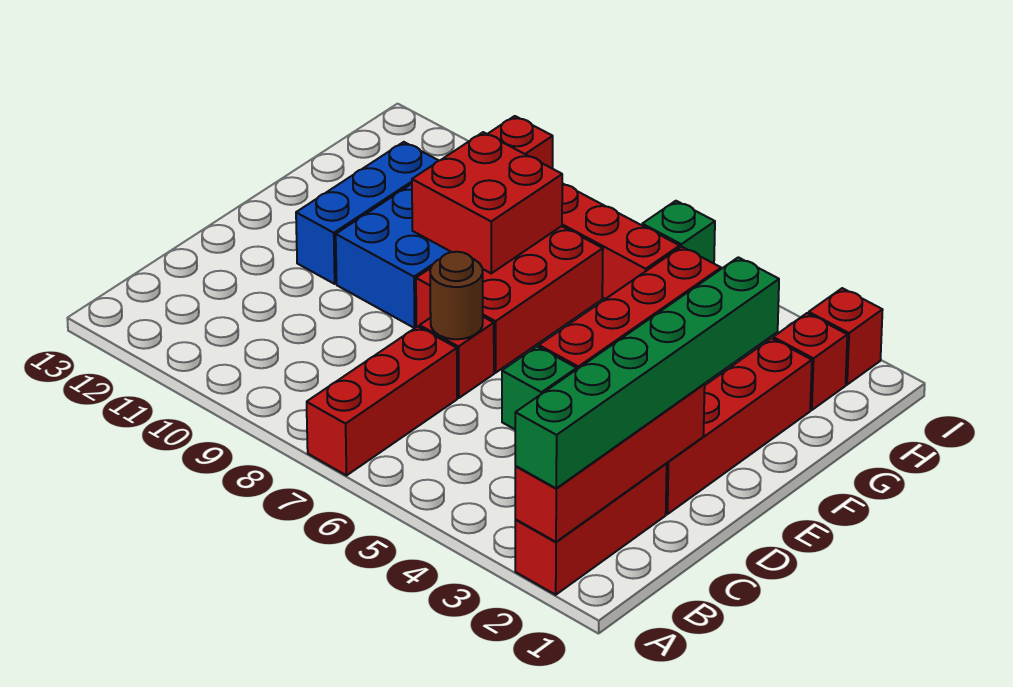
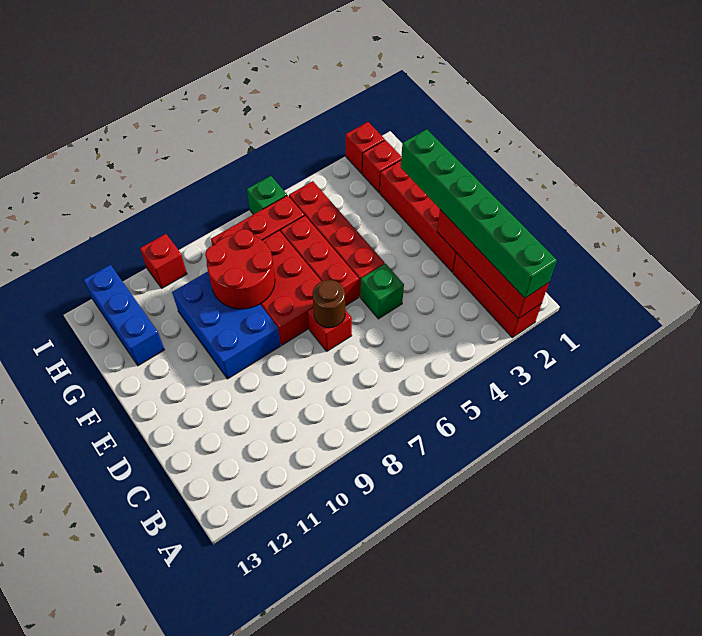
red 1x3 brick [307,327,457,475] -> red 1x3 brick moved to [281,215,359,306]
blue 1x3 brick [296,142,439,284] -> blue 1x3 brick moved to [84,265,165,366]
red 2x2 brick [412,132,562,273] -> red 2x2 round brick [205,229,275,309]

